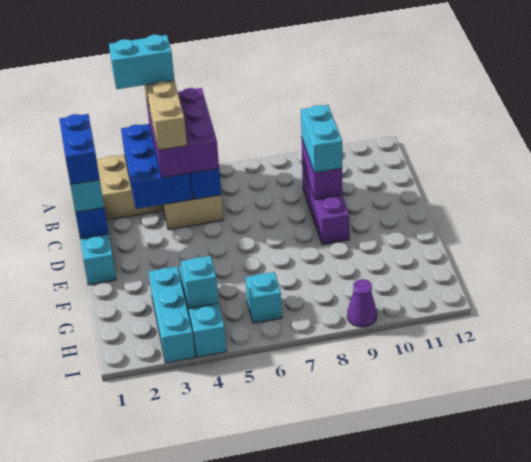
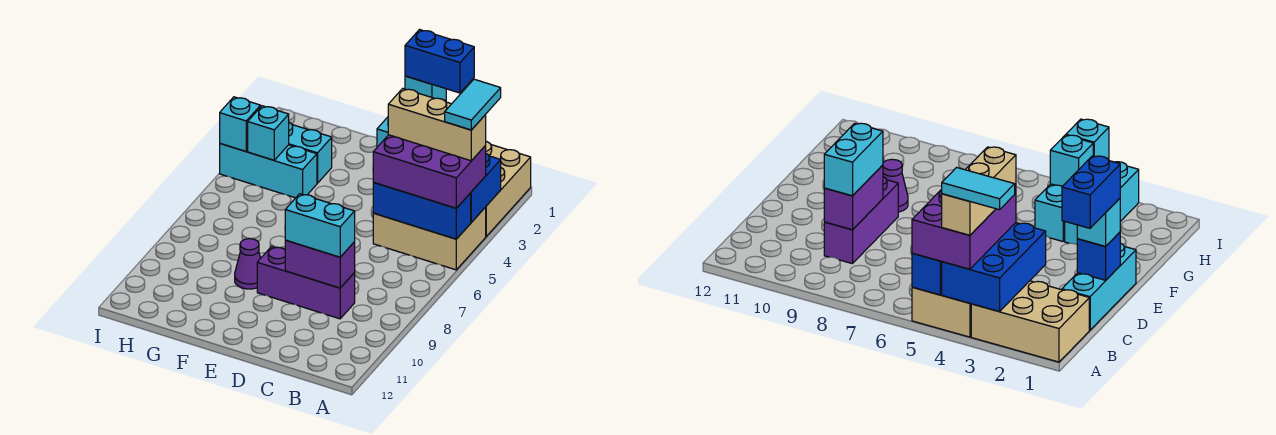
cyan 1x2 brick [109,35,174,89] -> cyan 1x2 tile [445,79,501,130]
cyan 1x1 brick [246,272,282,323] -> cyan 1x1 brick moved to [220,97,261,151]
purple 1x1 cone [347,279,377,327] -> purple 1x1 cone moved to [235,239,261,289]

